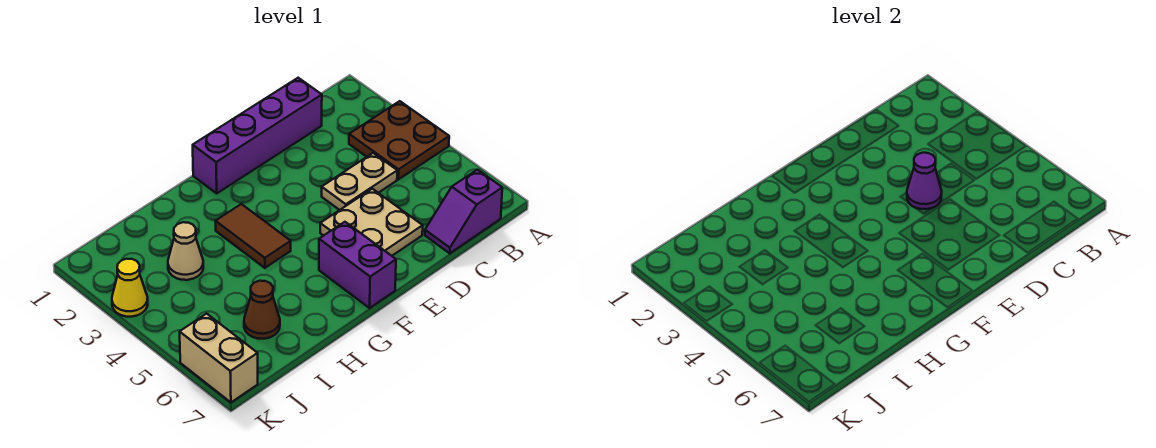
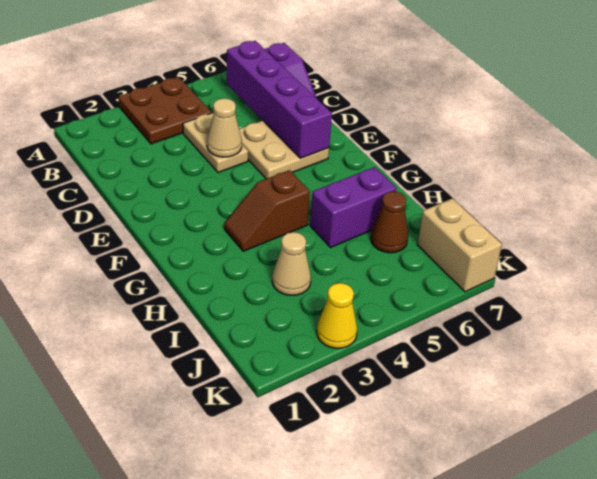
purple 1x4 brick [193,78,322,193] -> purple 1x4 brick moved to [227,41,332,158]
purple 1x1 cone [907,153,942,209] -> tan 1x1 cone [207,98,242,157]
purple 1x2 brick [319,222,396,308] -> purple 1x2 brick moved to [310,167,396,248]
brown 1x2 tile [215,204,291,268] -> brown 1x2 slope [224,170,310,251]
tan 1x2 brick [180,314,258,402] -> tan 1x2 brick turned to [417,198,502,292]

